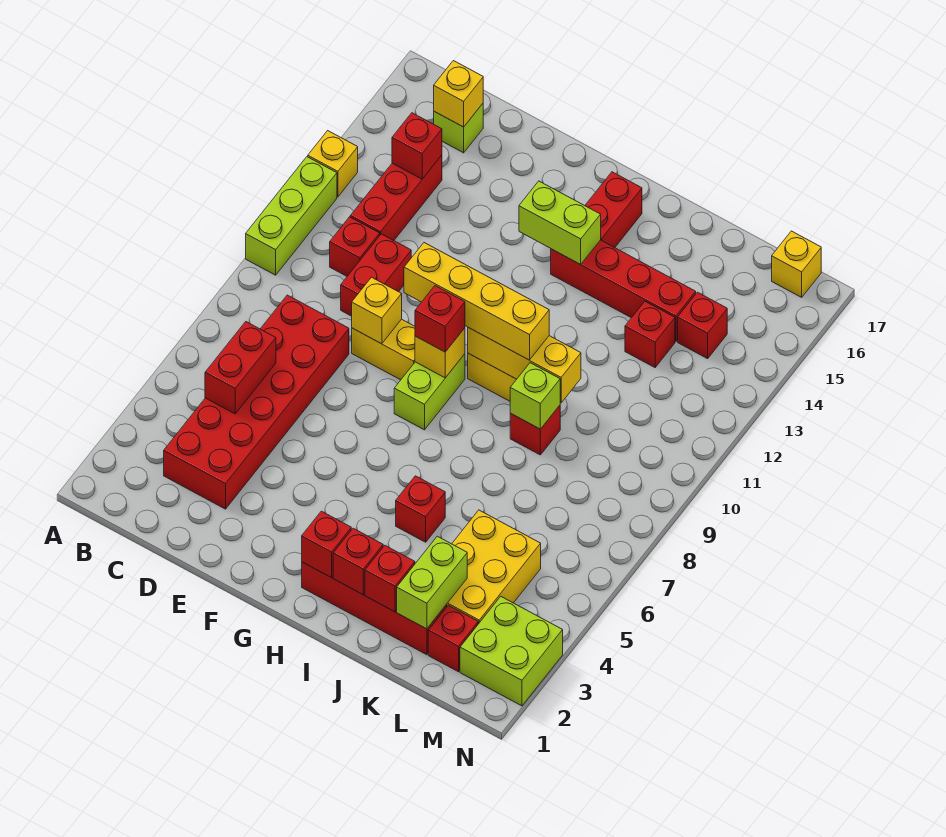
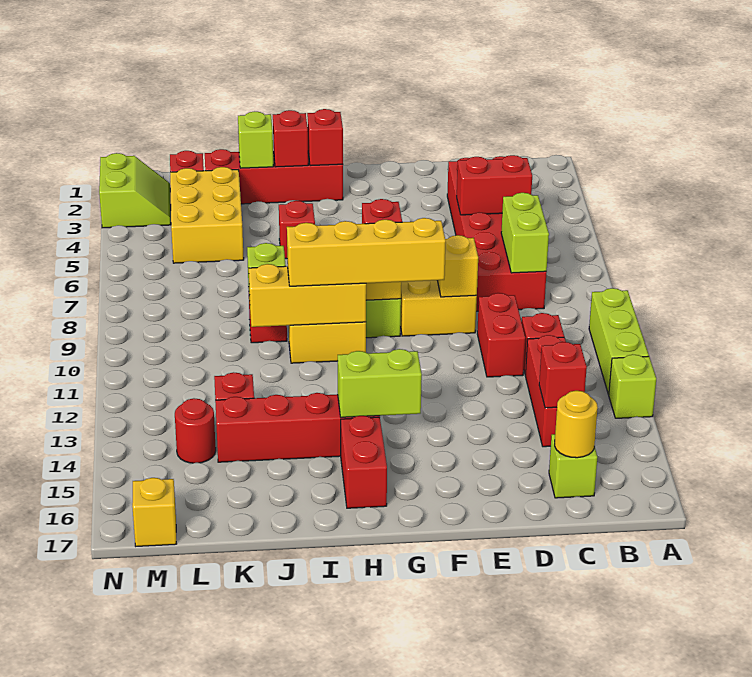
yellow 1x1 brick [308,131,358,197] -> lime 1x1 brick [609,354,656,418]
red 1x2 brick [205,322,276,414] -> red 1x2 brick turned to [457,155,532,215]
yellow 1x1 brick [434,61,483,127] -> yellow 1x1 round brick [555,391,598,458]
red 1x1 brick [365,546,415,612] -> lime 1x1 brick [238,112,273,168]
lime 1x2 brick [397,536,467,629] -> lime 1x2 brick moved to [501,193,549,273]
red 1x1 brick [678,292,727,359] -> red 1x1 round brick [175,398,216,463]
lime 2x2 brick [460,596,563,706] -> lime 2x2 slope [99,153,171,228]

